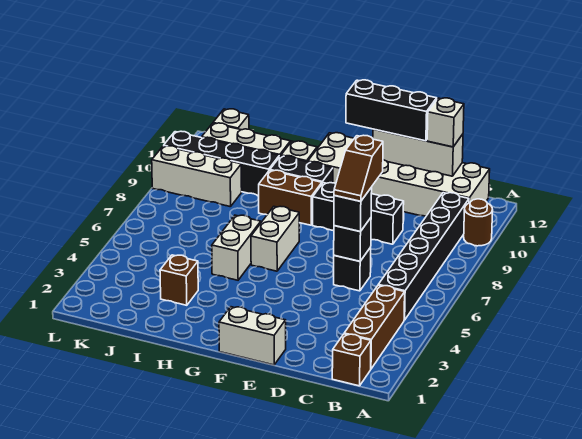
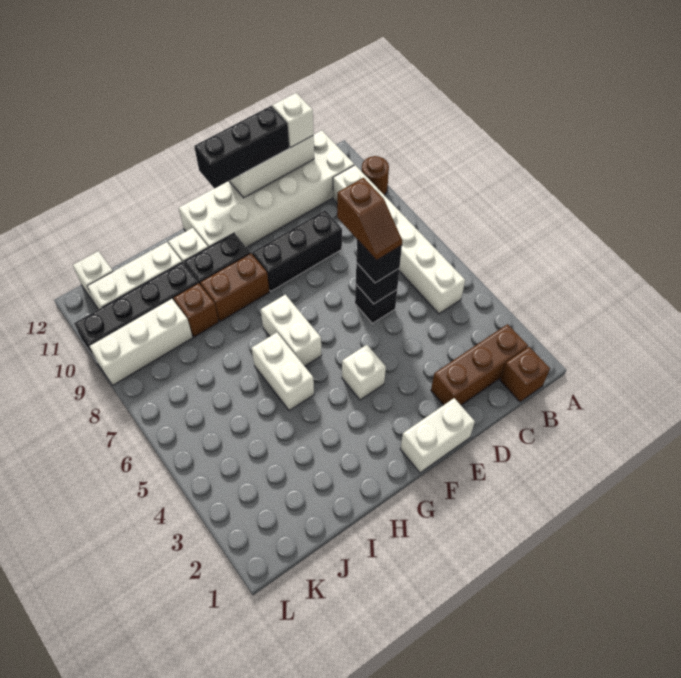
brown 1x3 brick [344,285,405,369] -> brown 1x3 brick turned to [431,324,528,405]
black 1x6 brick [379,193,469,320] -> white 1x6 brick [333,165,465,314]
none -> white 1x1 brick [342,345,386,400]
brown 1x1 brick [160,255,198,305] -> brown 1x1 brick moved to [173,283,219,337]

